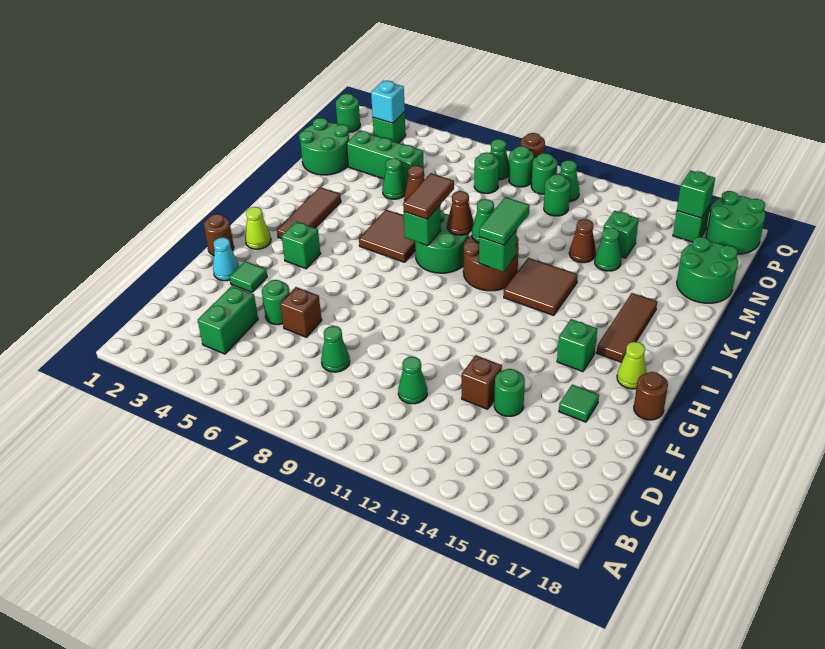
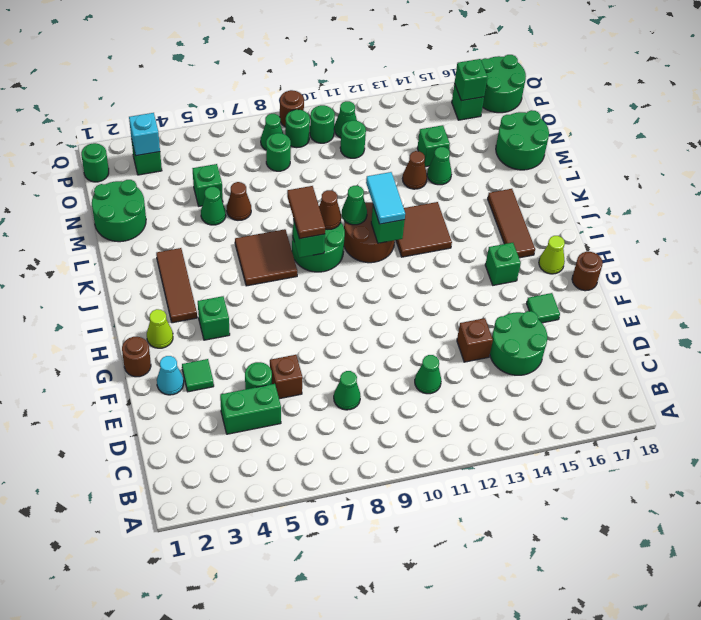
green 1x2 brick [198,286,258,354] -> green 1x2 brick turned to [220,384,281,434]
green 1x1 round brick [494,369,525,416] -> green 2x2 round brick [490,311,547,375]
green 1x2 tile [479,197,530,245] -> cyan 1x2 tile [366,172,405,224]
green 1x3 brick [346,131,424,186] -> green 1x1 brick [193,164,223,206]

